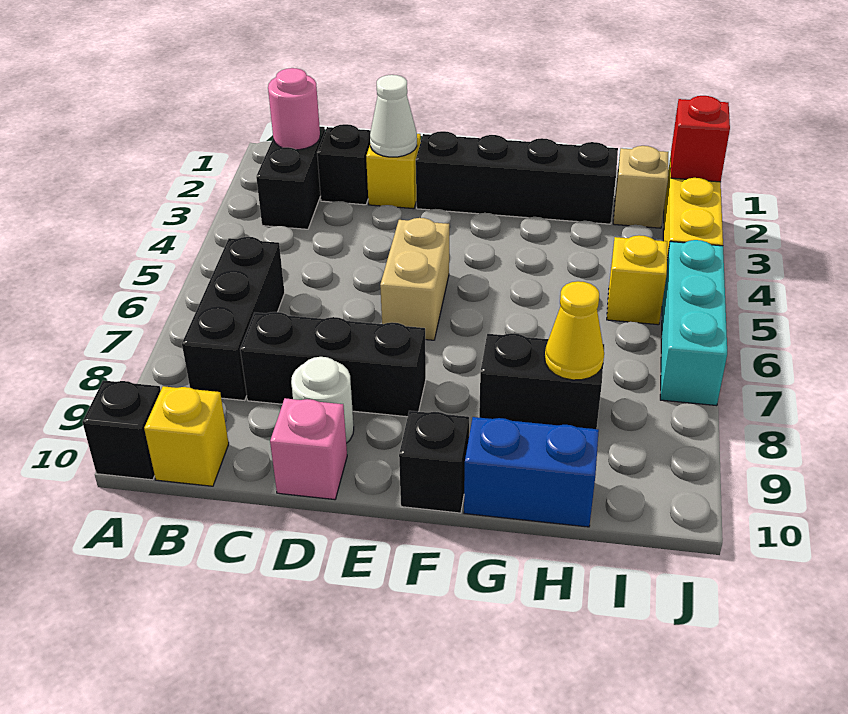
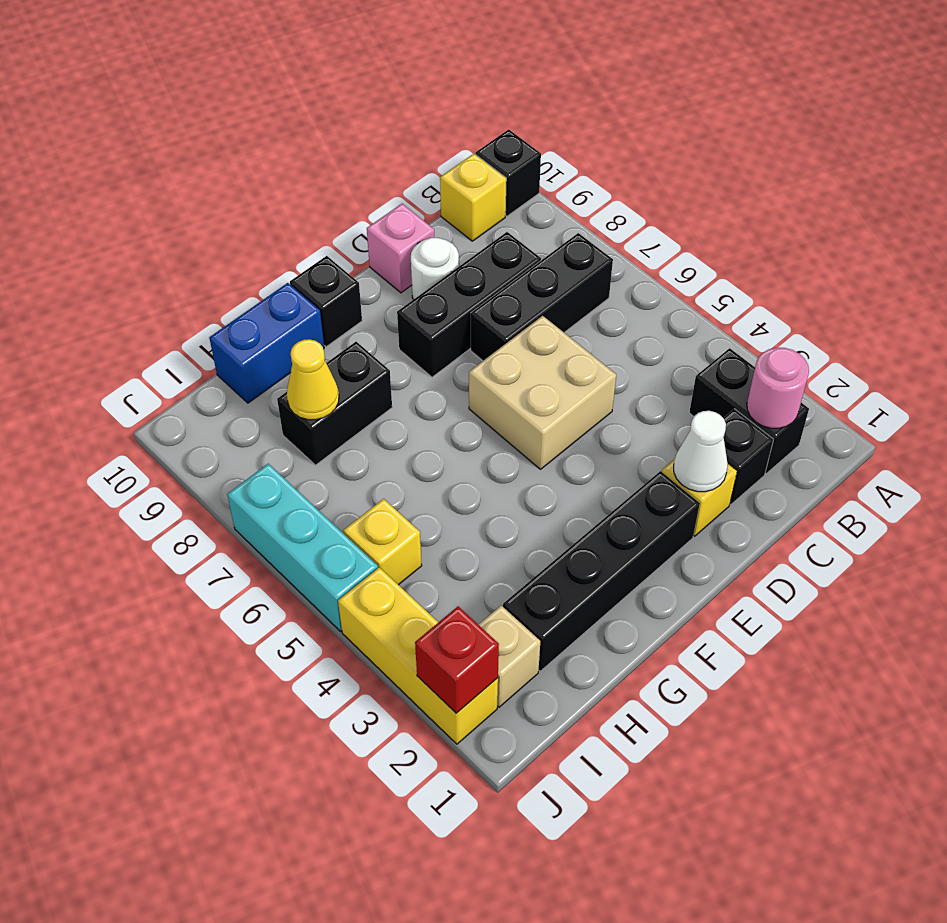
black 1x3 brick [182,237,285,401] -> black 1x3 brick turned to [471,233,613,361]
tan 1x2 brick [380,218,449,340] -> tan 2x2 brick [469,316,616,469]

